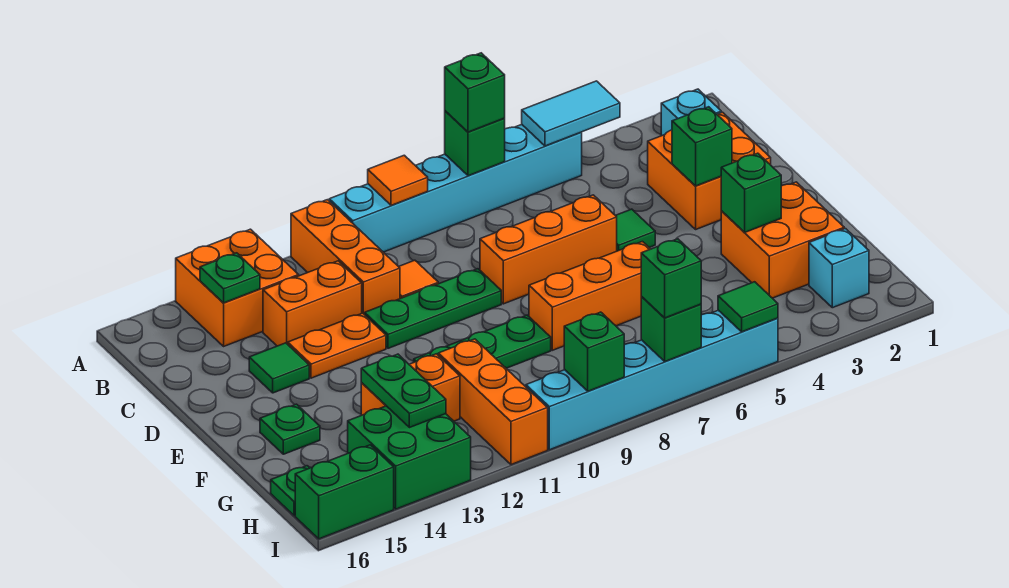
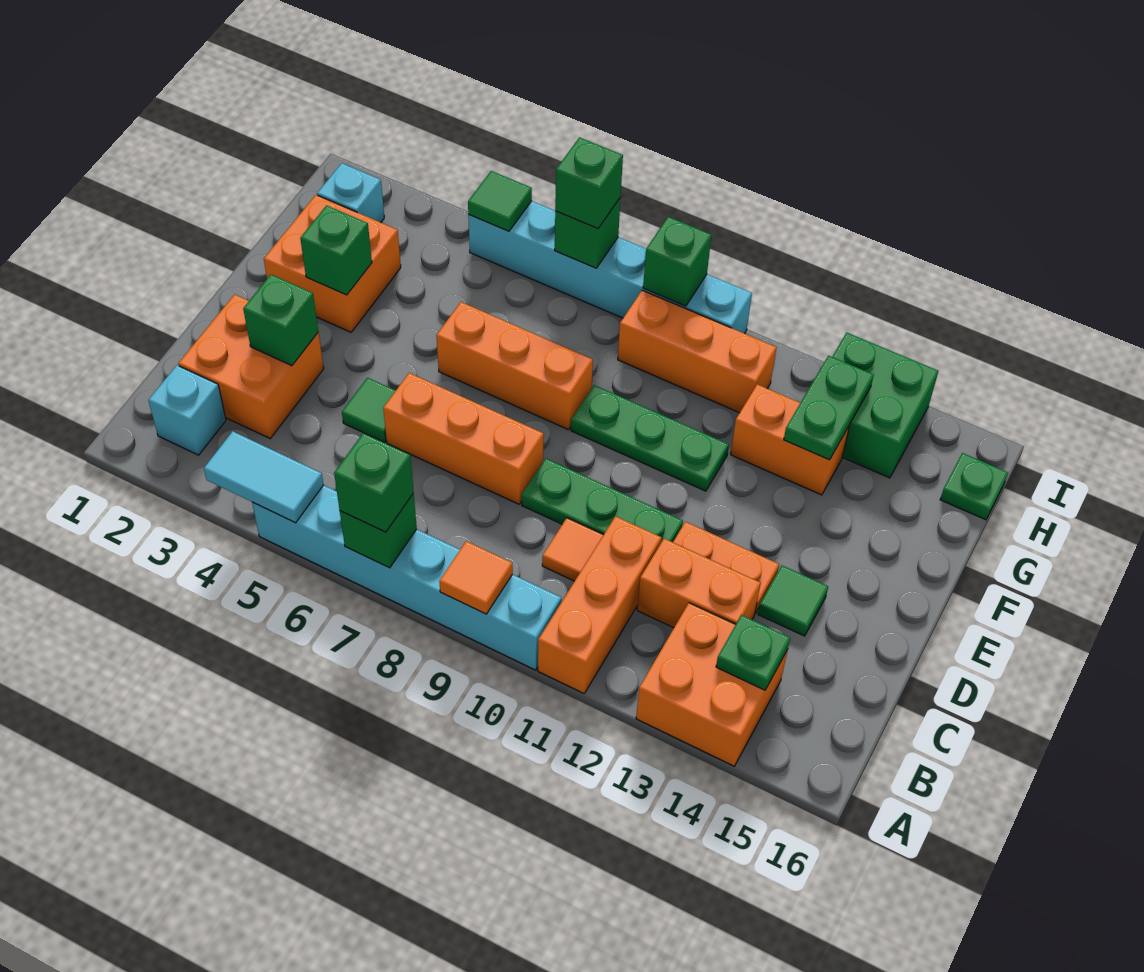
green 1x1 plate [260,404,320,454] -> none
orange 1x3 brick [438,339,548,465] -> orange 1x3 brick turned to [618,290,777,413]
green 1x2 brick [295,445,394,539] -> none

